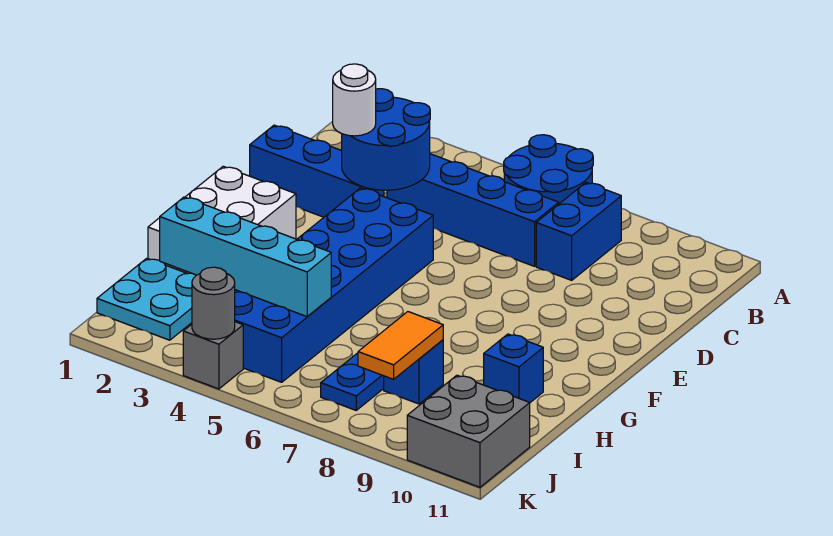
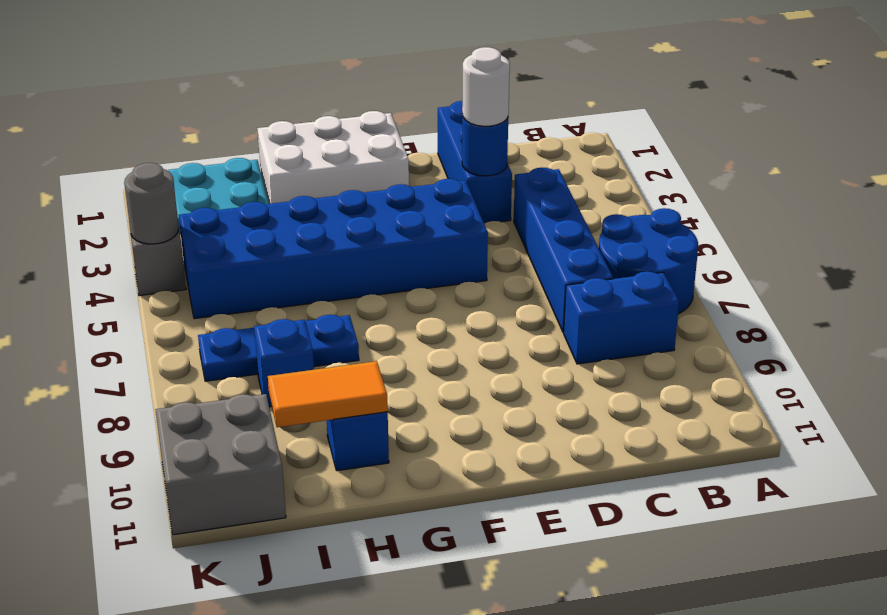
blue 2x2 round brick [342,89,430,190] -> blue 1x1 round brick [462,114,508,176]
cyan 1x4 brick [160,197,331,317] -> none
orange 1x2 tile [358,312,443,379] -> orange 1x2 tile moved to [268,361,388,427]

